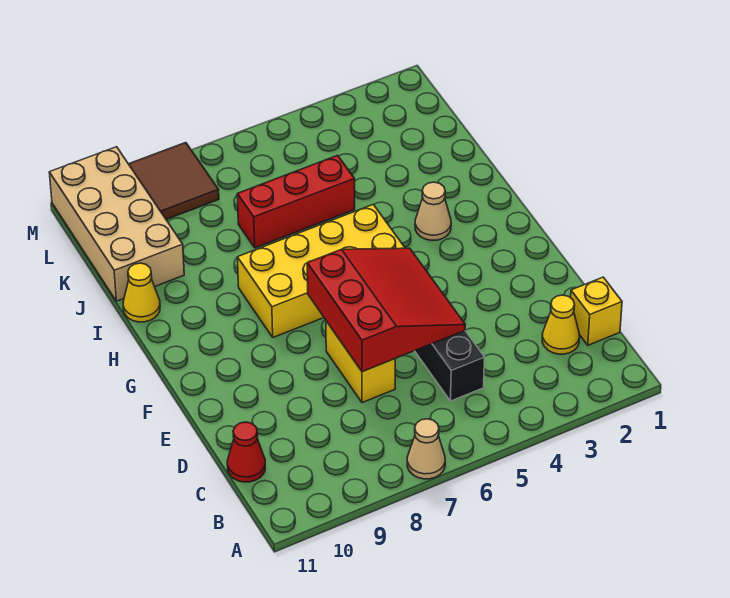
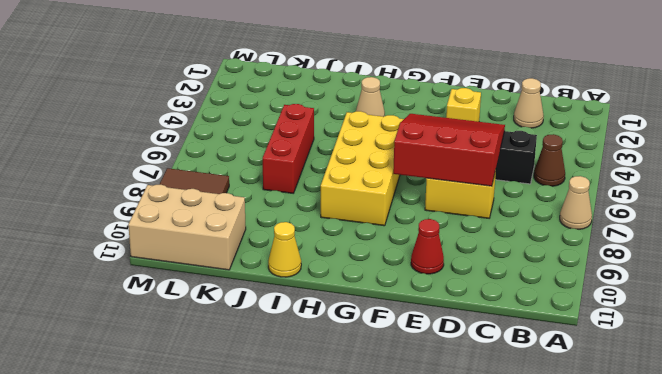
none -> brown 1x1 cone [534,134,565,186]
yellow 1x1 brick [571,277,622,345] -> yellow 1x1 brick moved to [446,88,481,122]
yellow 1x1 cone [542,295,580,354] -> tan 1x1 cone [514,78,544,128]
red 1x1 cone [227,422,265,482] -> red 1x1 cone moved to [411,219,444,274]
tan 2x4 brick [49,147,184,301] -> tan 2x3 brick [128,185,246,270]

